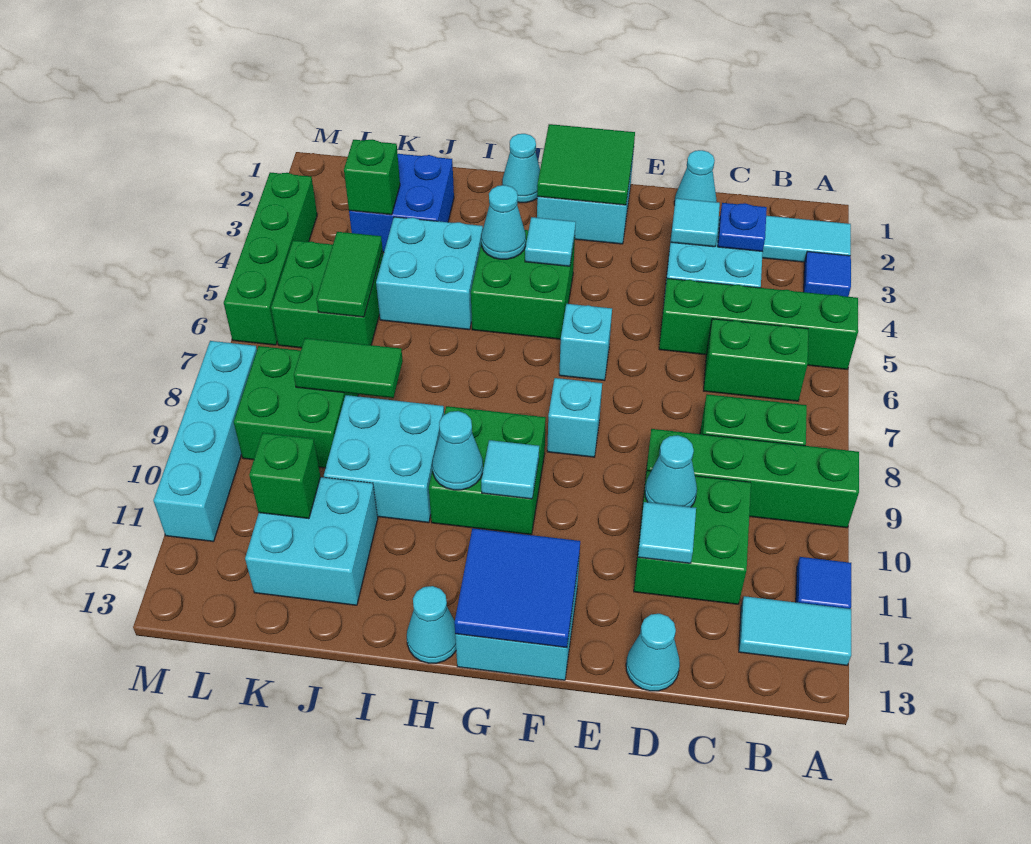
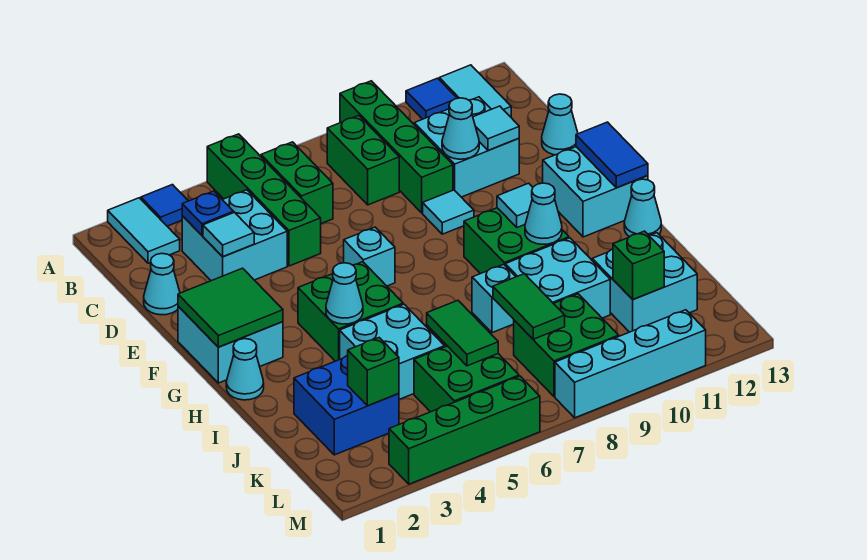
green 2x2 brick [634,471,751,604] -> cyan 2x2 brick [414,97,519,197]
cyan 1x1 brick [547,378,602,457] -> cyan 1x1 brick moved to [472,264,516,333]
blue 2x2 tile [455,528,580,648] -> blue 1x2 tile [576,122,648,188]
cyan 1x1 tile [525,217,576,266] -> cyan 1x1 tile moved to [423,190,474,234]
green 1x2 tile [316,232,382,317] -> green 1x2 tile turned to [427,300,498,366]

